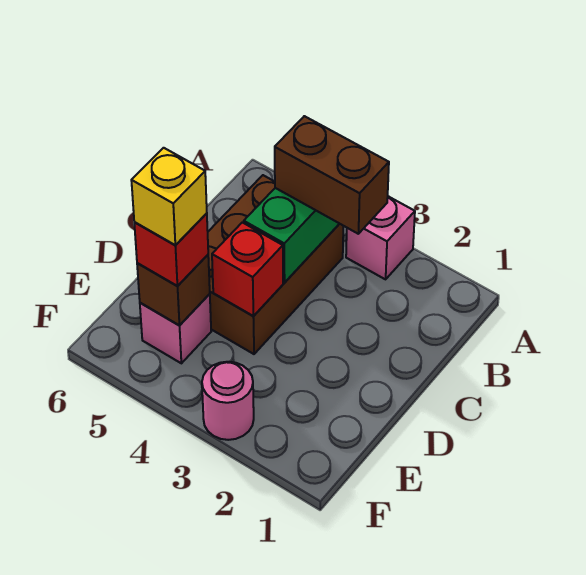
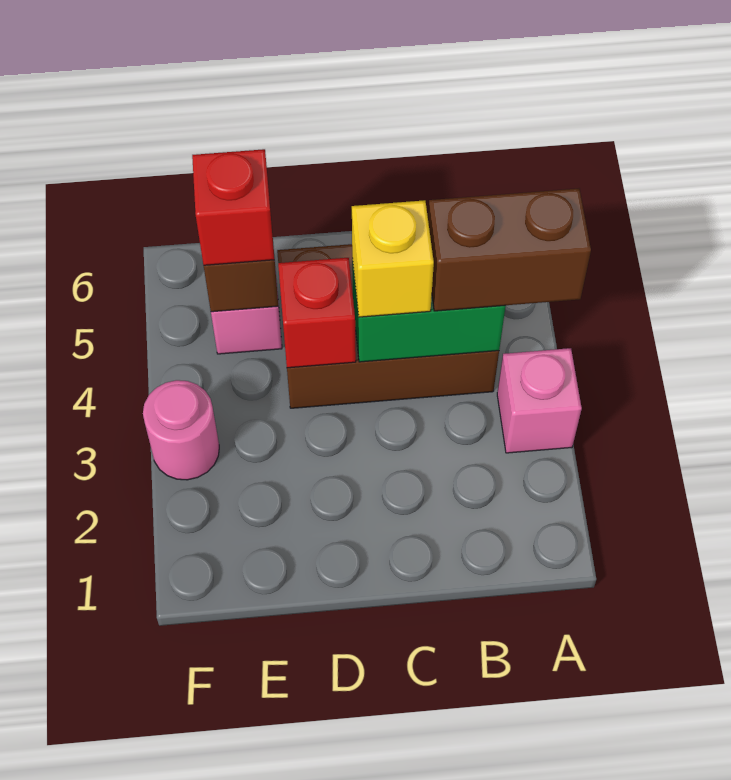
brown 1x2 brick [275,116,389,234] -> brown 1x2 brick turned to [428,189,591,311]
yellow 1x1 brick [131,148,207,245] -> yellow 1x1 brick moved to [352,200,434,317]

